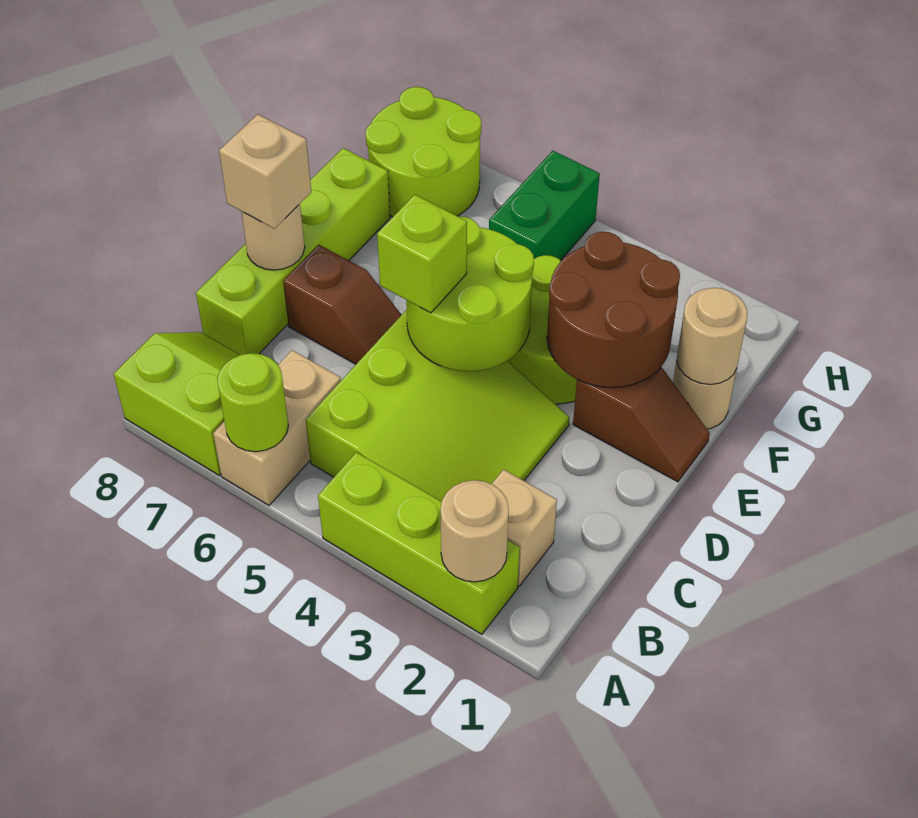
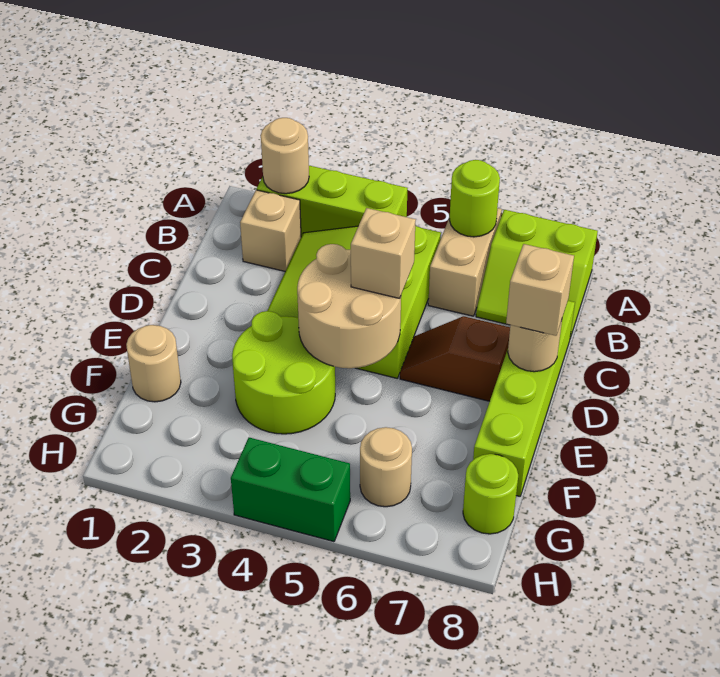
lime 2x2 round brick [406,217,534,371] -> tan 2x2 round brick [297,244,401,368]
lime 1x1 brick [377,195,467,313] -> tan 1x1 brick [351,208,416,299]
brown 1x2 slope [573,368,710,482] -> none
brown 2x2 round brick [547,232,680,388] -> none
tan 1x1 round brick [677,288,747,384] -> tan 1x1 round brick moved to [360,427,412,507]
green 1x2 brick [489,151,600,260] -> green 1x2 brick turned to [231,437,350,542]
lime 2x2 round brick [366,87,481,217] -> lime 1x1 round brick [463,454,518,534]

